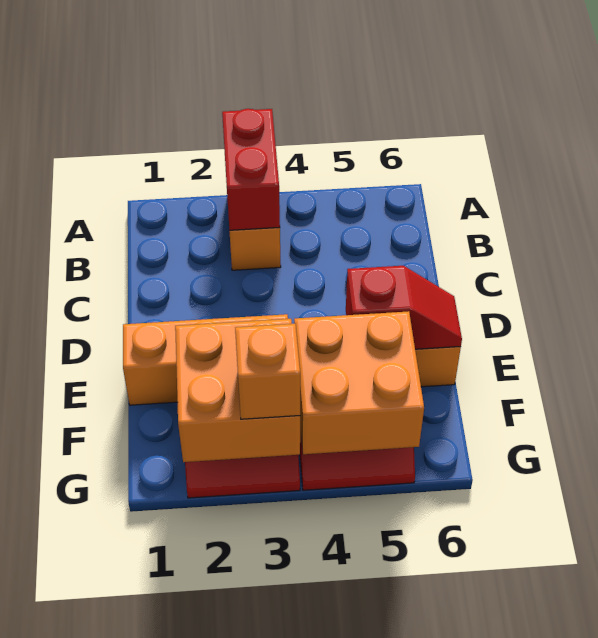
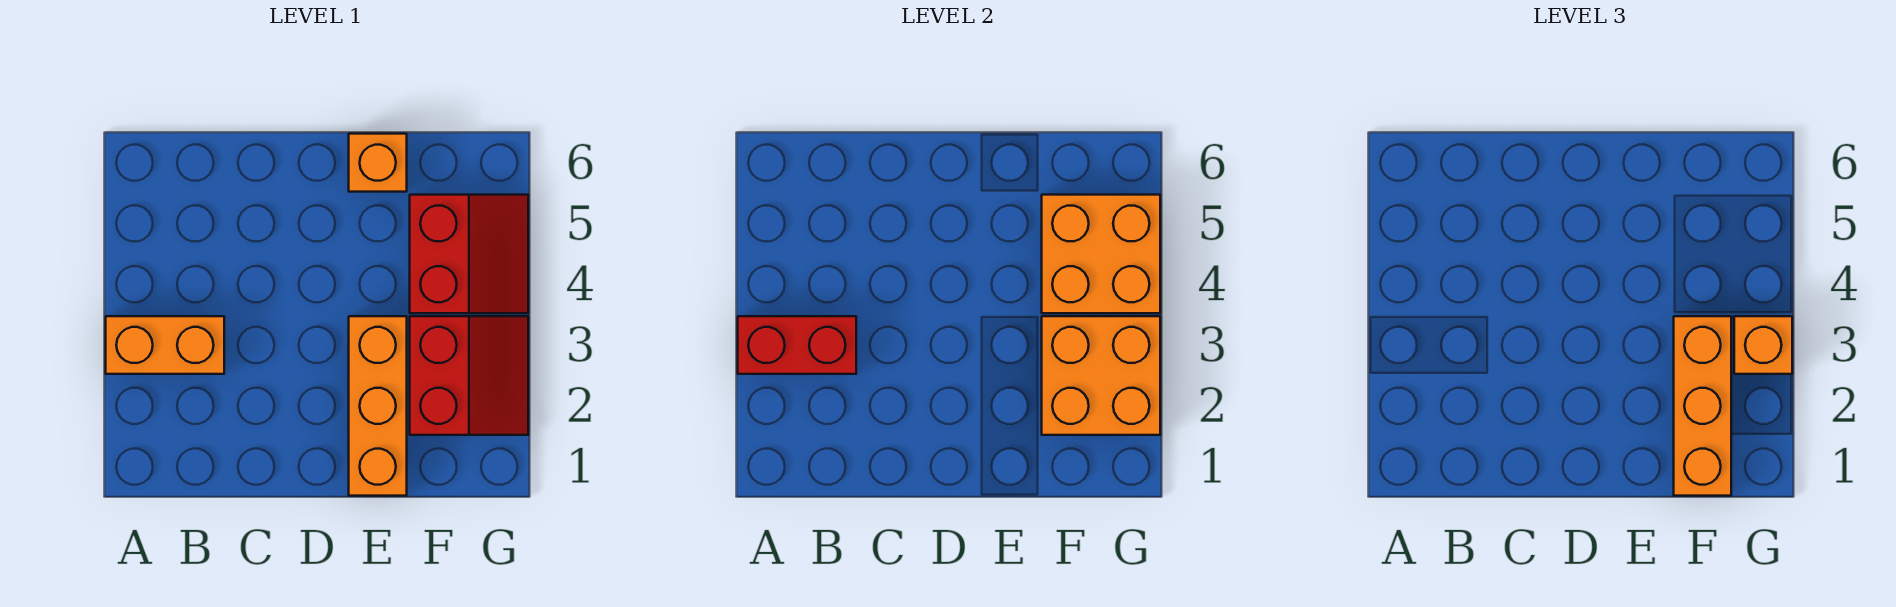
red 1x2 slope [346,266,462,350] -> none
none -> orange 1x3 brick [1674,316,1731,496]

